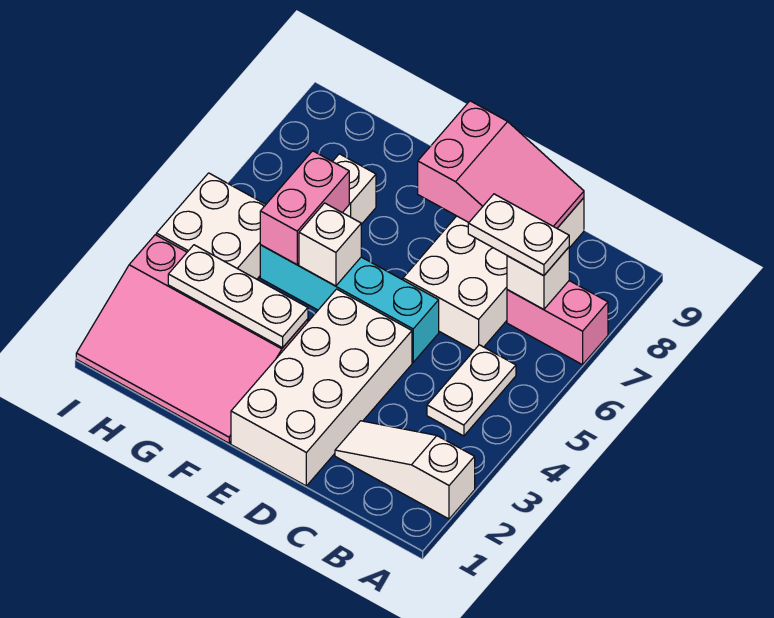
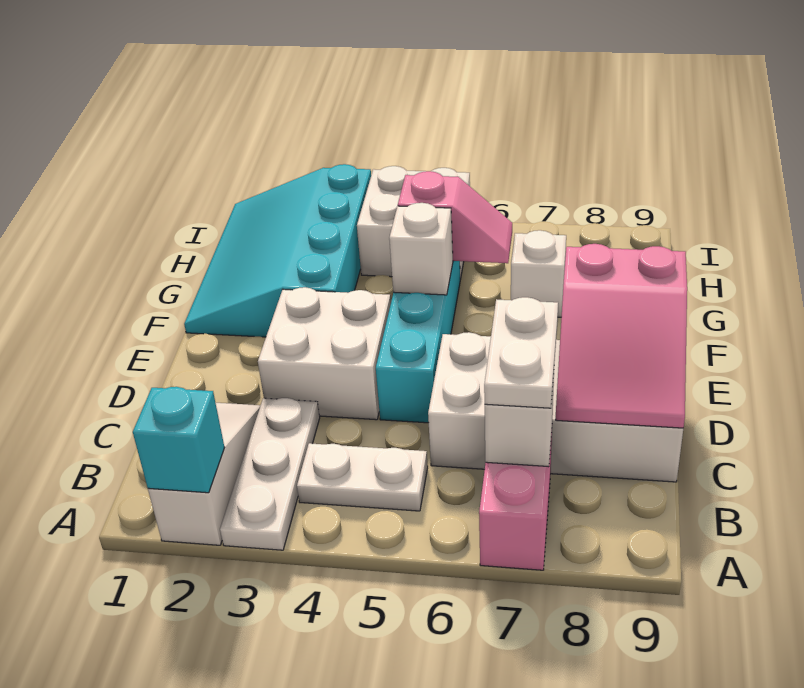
none -> cyan 1x1 brick [133,387,225,493]
white 2x4 brick [231,289,412,486] -> white 2x2 brick [258,287,391,420]
pink 3x4 slope [76,235,308,443] -> cyan 3x4 slope [184,164,371,337]
white 1x3 plate [168,245,308,348] -> white 1x3 plate moved to [220,398,320,550]
pink 1x2 brick [260,151,349,265] -> pink 1x2 slope [398,171,512,263]

